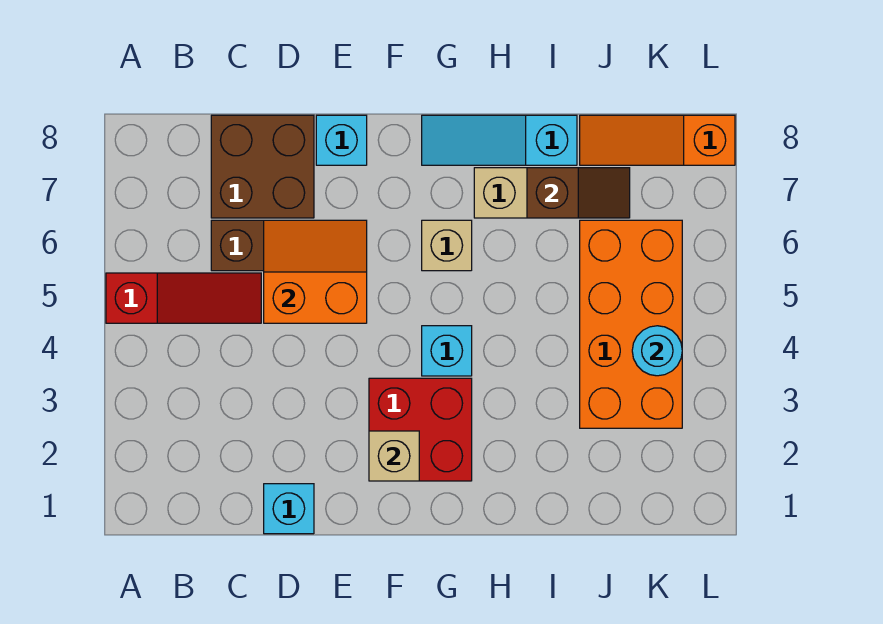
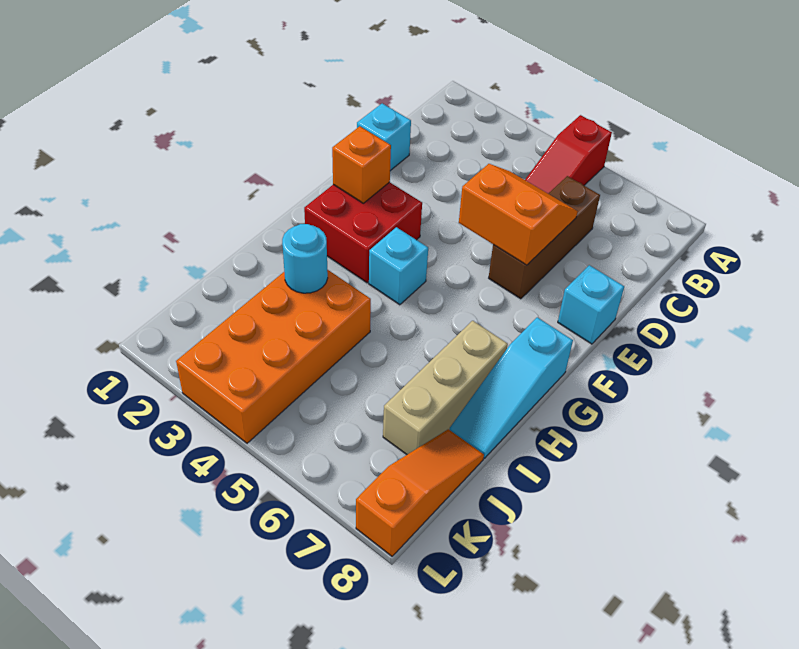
brown 2x2 brick [211,115,314,218] -> none
orange 2x2 slope [264,220,367,323] -> orange 2x2 slope turned to [459,164,578,265]
tan 1x1 brick [369,431,419,481] -> orange 1x1 brick [332,126,391,203]
tan 1x1 brick [422,220,472,271] -> none
cyan 1x3 slope [422,115,577,165] -> cyan 1x3 slope turned to [450,317,573,458]
brown 1x2 slope [527,168,630,218] -> none
orange 2x4 brick [580,220,682,428] -> orange 2x4 brick turned to [176,269,371,443]
cyan 1x1 round brick [632,326,682,376] -> cyan 1x1 round brick moved to [282,224,328,293]

